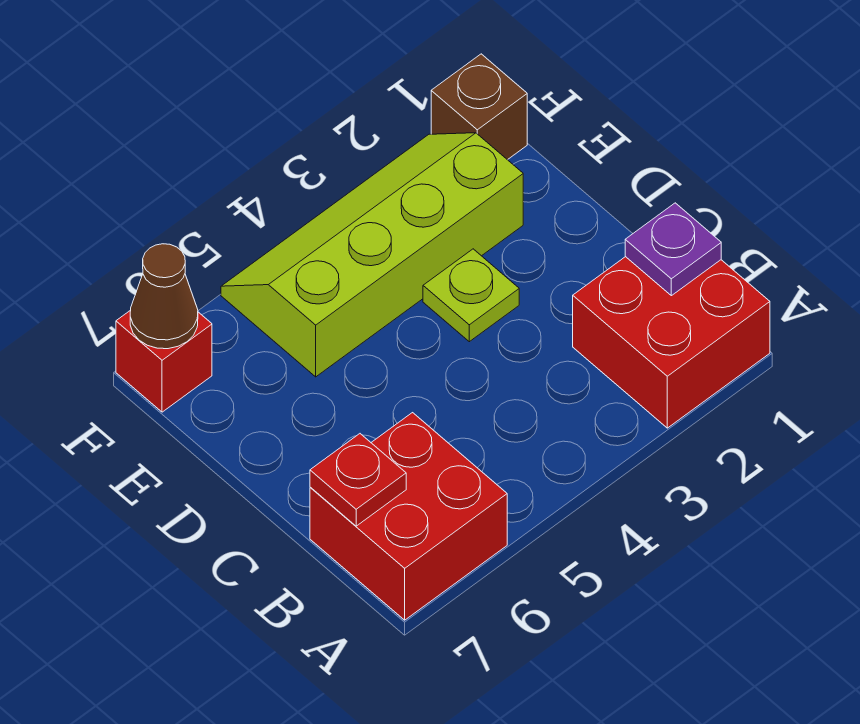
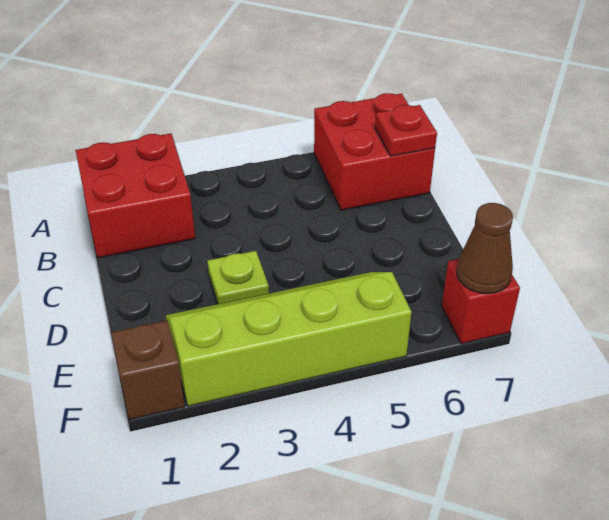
purple 1x1 plate [625,203,721,296] -> none
lime 2x4 slope [221,133,523,377] -> lime 2x4 slope turned to [166,272,411,406]

